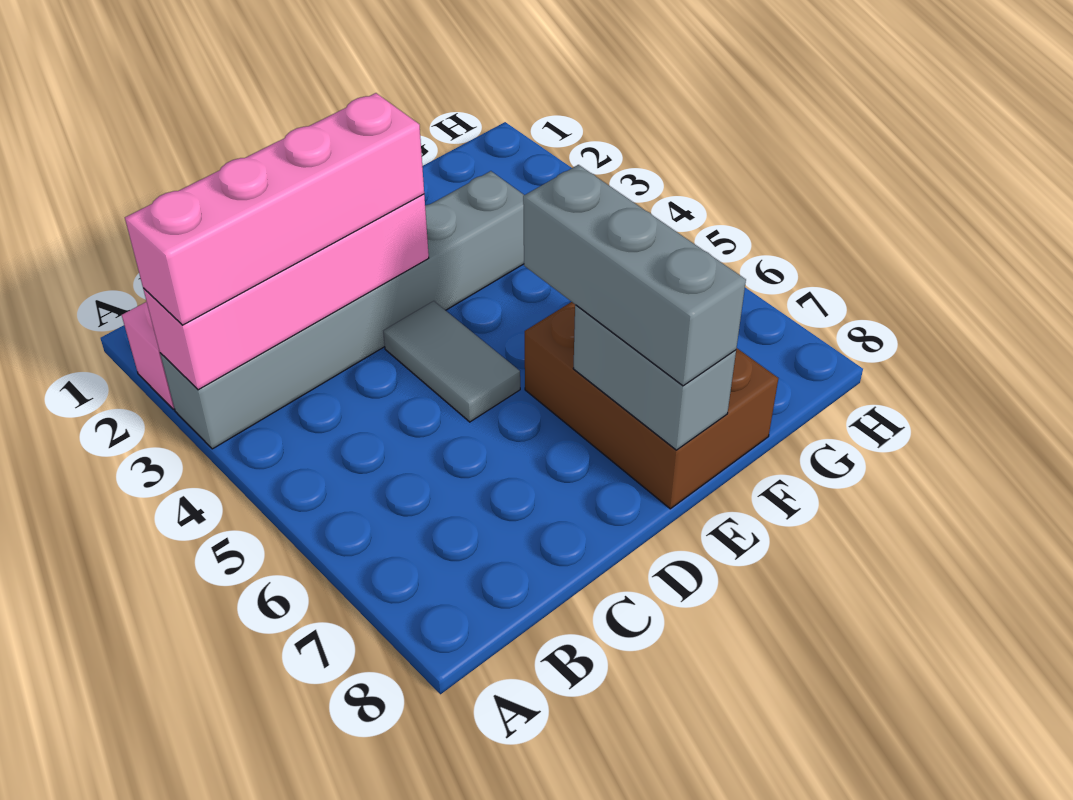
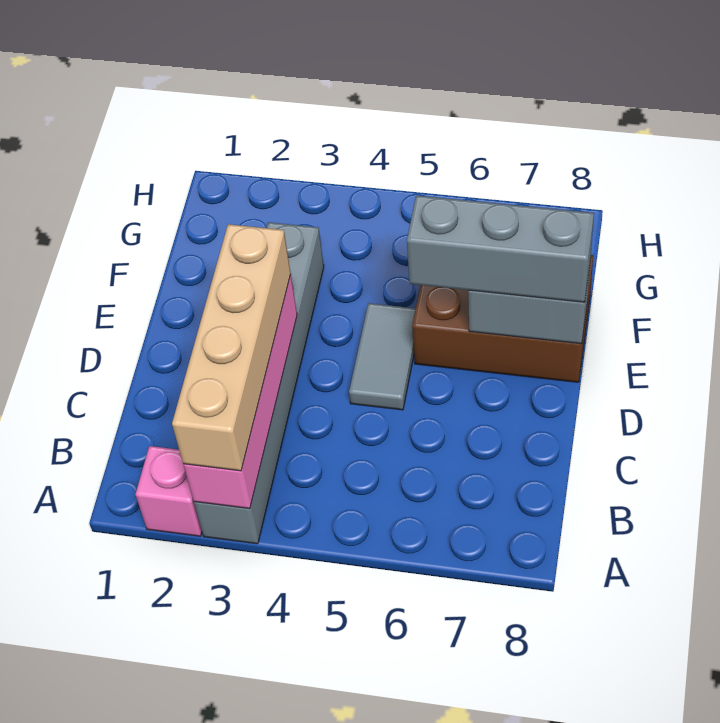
pink 1x4 brick [125,93,424,325] -> tan 1x4 brick [172,224,291,471]
grey 1x2 tile [383,301,520,422] -> grey 1x2 tile turned to [349,303,416,410]

